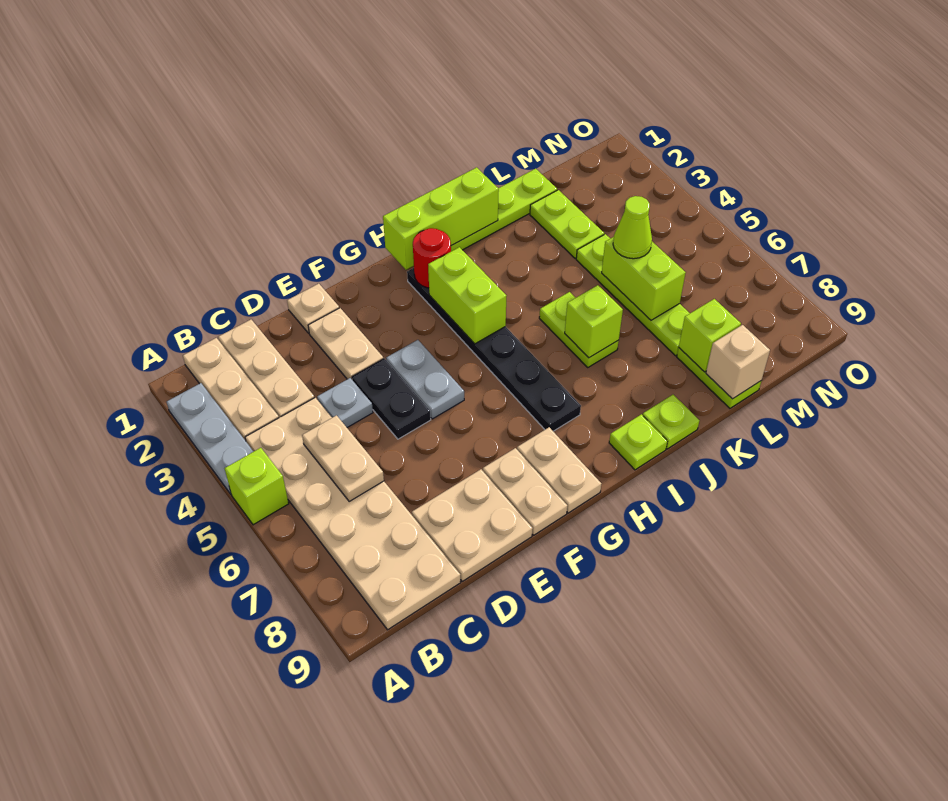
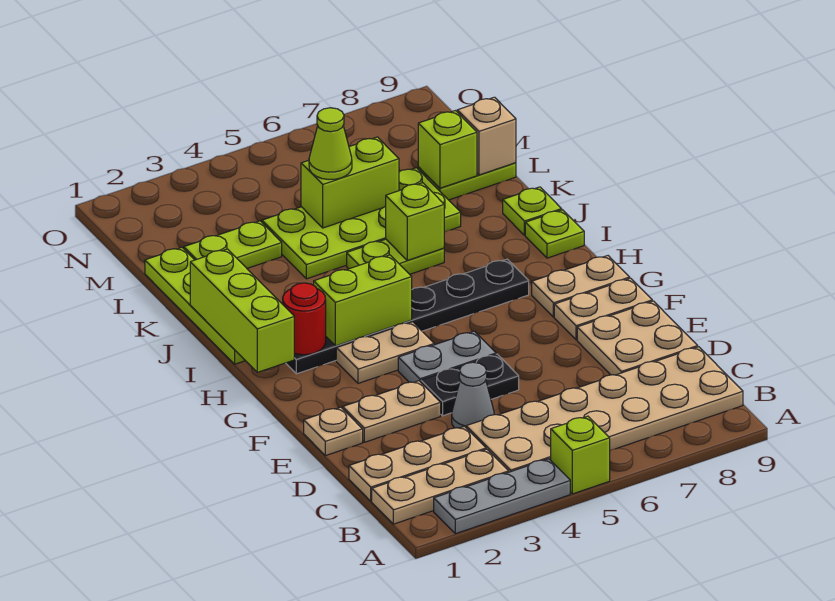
tan 1x2 plate [302,415,384,501] -> tan 1x2 plate moved to [336,322,434,383]
grey 1x1 plate [317,378,373,427] -> grey 1x1 cone [452,362,494,428]
lime 1x4 plate [576,234,690,356] -> lime 2x4 plate [262,168,461,279]

